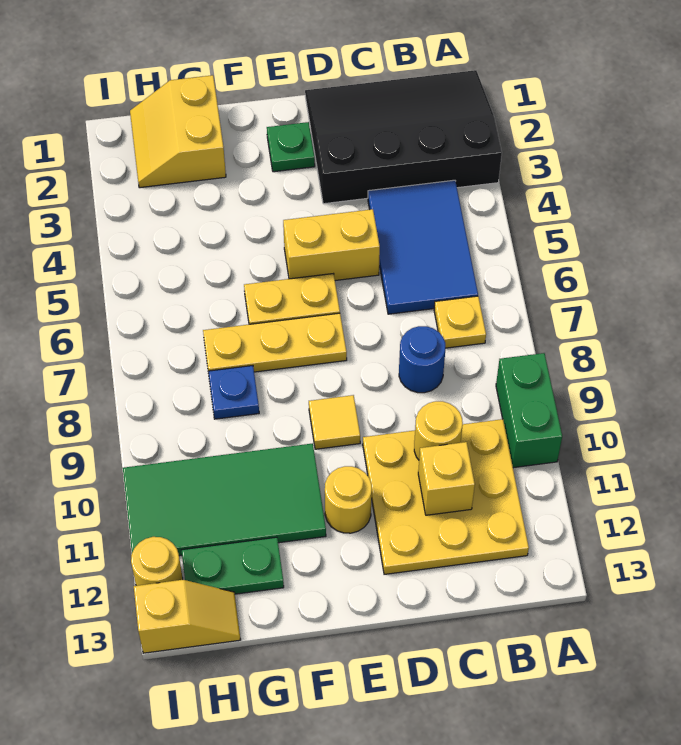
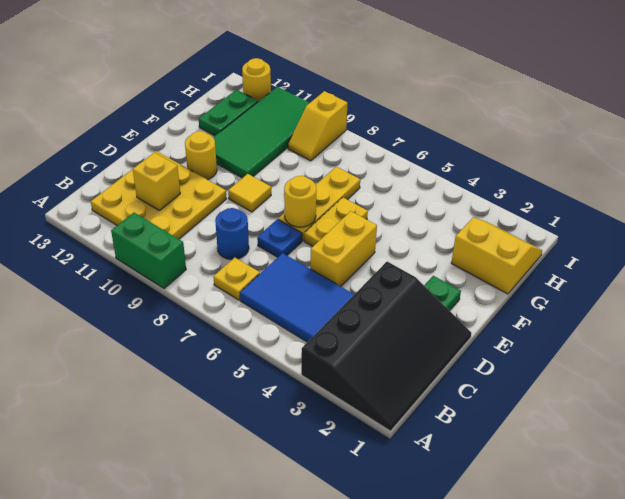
yellow 1x1 round brick [414,401,463,460] -> yellow 1x1 round brick moved to [284,176,316,227]
blue 1x1 plate [208,366,259,419] -> blue 1x1 plate moved to [257,219,302,257]
yellow 1x2 slope [134,580,241,653] -> yellow 1x2 slope moved to [288,91,348,161]

